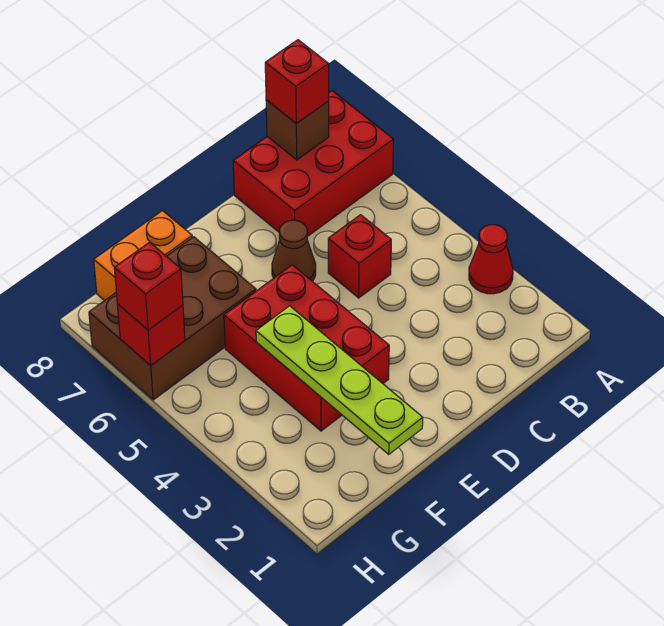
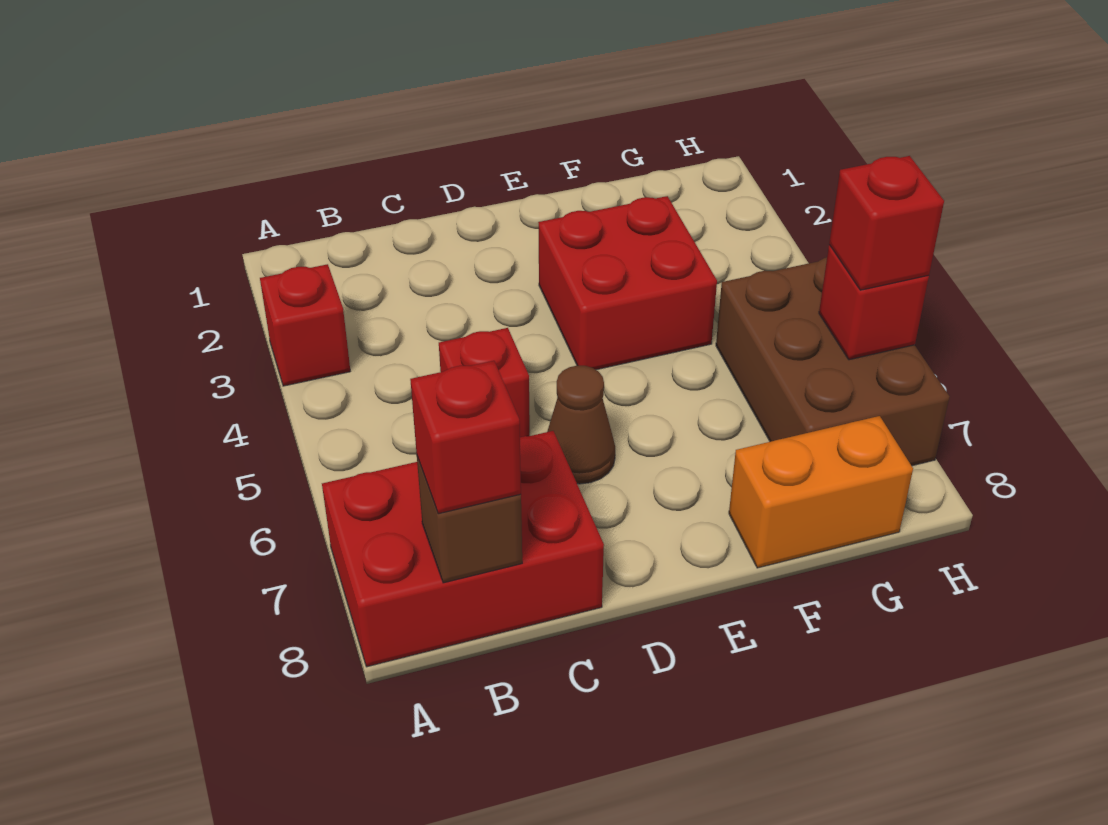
red 1x1 cone [469,225,513,294] -> red 1x1 brick [260,264,350,386]
red 2x3 brick [224,265,389,431] -> red 2x2 brick [538,196,717,370]
lime 1x4 plate [256,306,423,454] -> none
brown 2x3 brick [89,237,256,400] -> brown 2x3 brick turned to [716,257,950,466]

